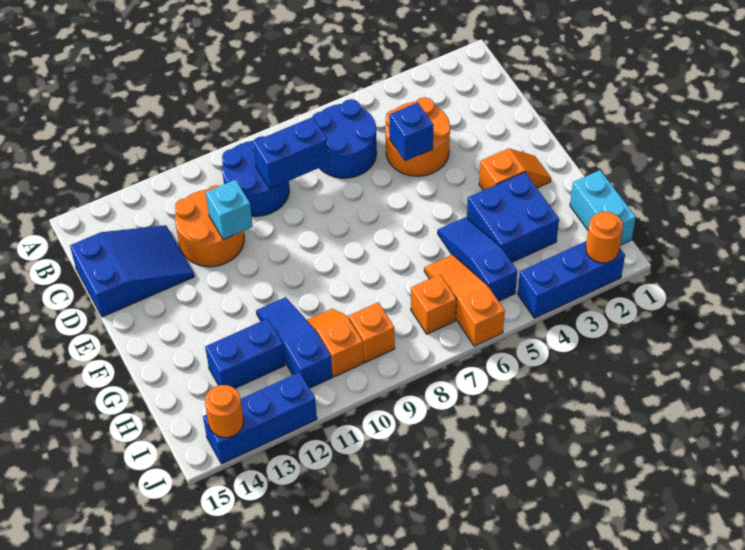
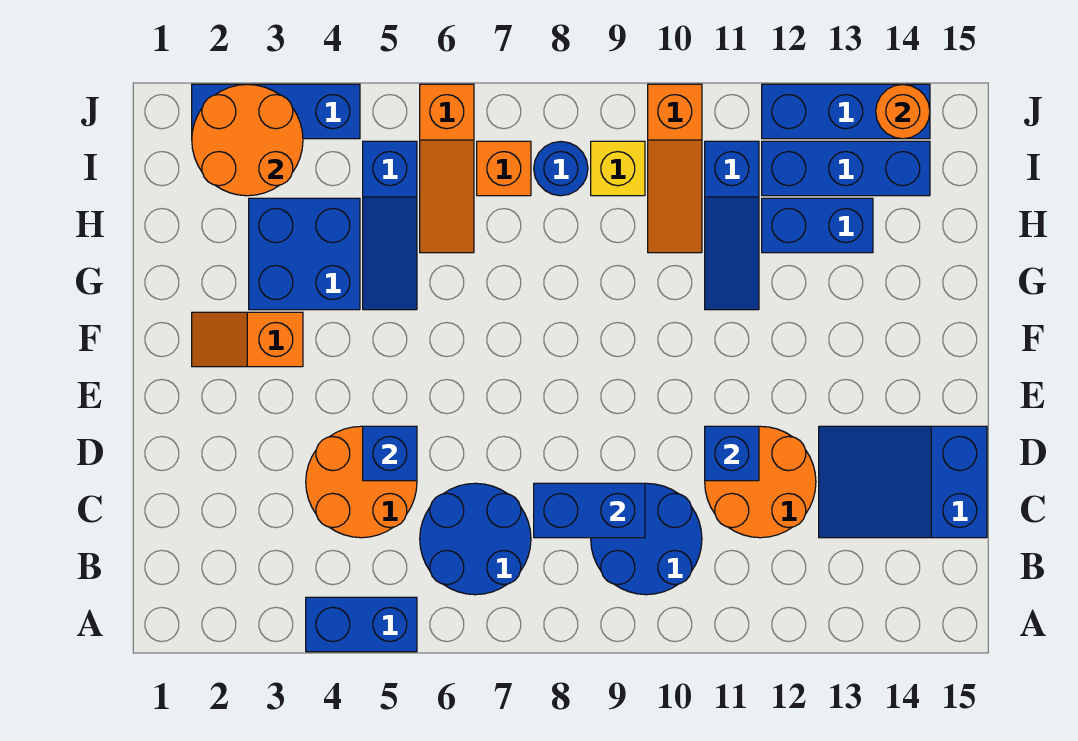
none -> blue 1x2 brick [306,597,417,652]
cyan 1x1 brick [206,180,253,240] -> blue 1x1 brick [705,426,759,481]
cyan 1x2 brick [570,170,636,245] -> none
orange 1x2 slope [307,309,364,377] -> orange 1x3 slope [648,84,702,253]
none -> blue 1x1 round brick [534,142,588,196]
orange 1x1 brick [349,302,395,363] -> yellow 1x1 brick [591,141,645,196]
none -> blue 1x3 brick [762,141,930,196]
orange 1x1 round brick [586,212,623,263] -> orange 2x2 round brick [192,84,303,196]

